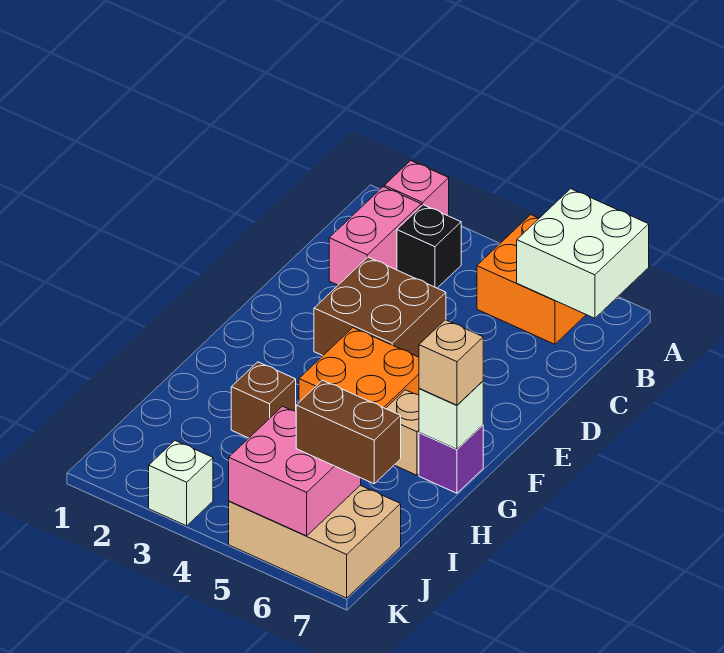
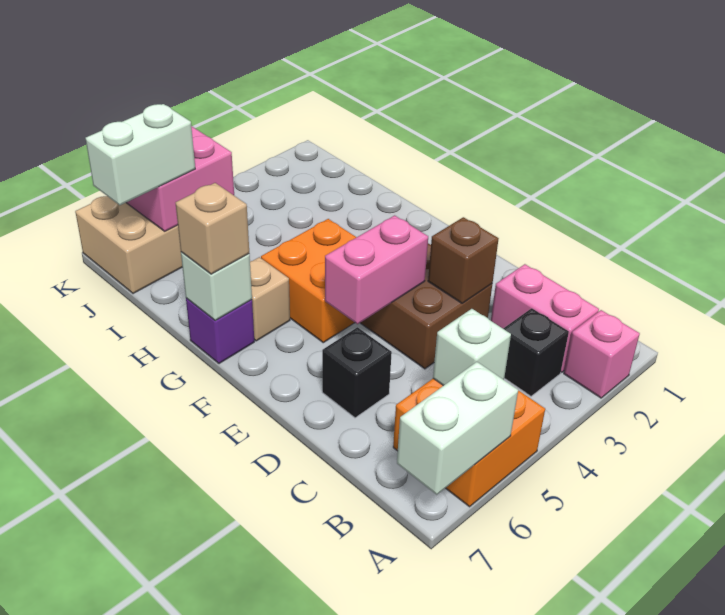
white 2x2 brick [517,189,649,318] -> white 1x2 brick [397,362,518,495]
none -> black 1x1 brick [322,327,392,418]
none -> pink 1x2 brick [325,215,428,324]
brown 1x1 brick [231,362,296,438] -> brown 1x1 brick moved to [428,217,499,303]
brown 1x2 brick [296,380,401,484] -> white 1x2 brick [85,104,195,205]
white 1x1 brick [149,441,213,526] -> white 1x1 brick moved to [433,309,511,386]

